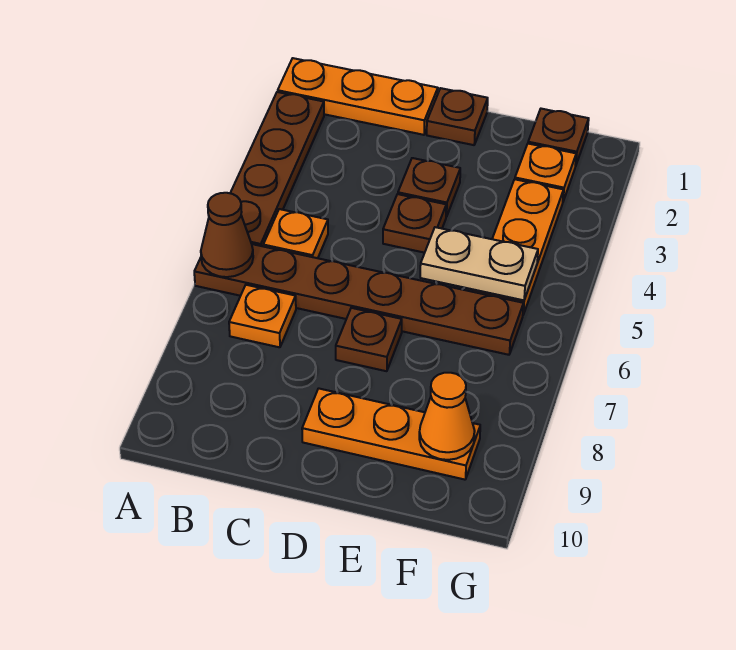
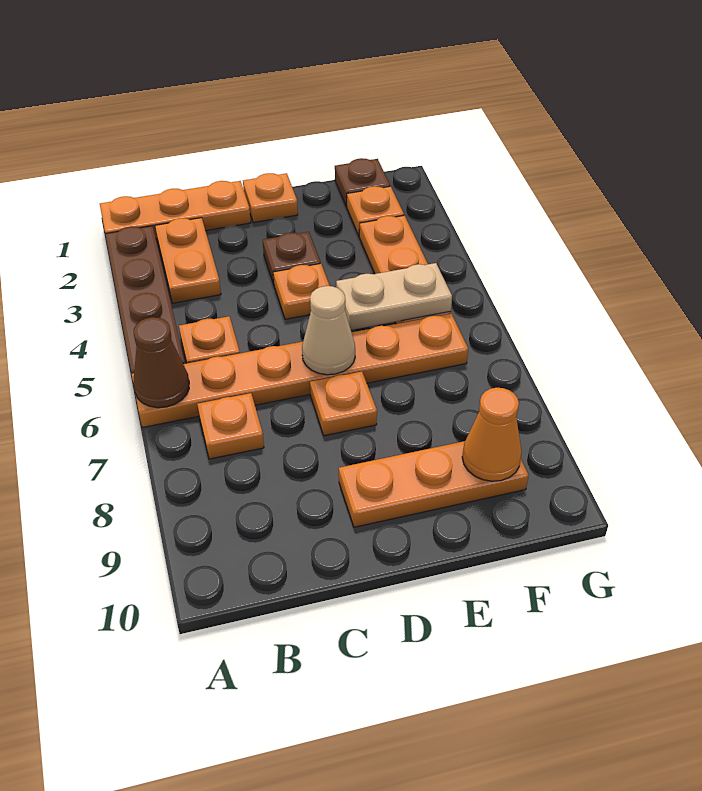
brown 1x6 plate [194,244,523,355] -> orange 1x6 plate [132,314,468,428]
none -> orange 1x2 plate [155,218,221,303]
brown 1x1 plate [427,88,488,145] -> orange 1x1 plate [243,173,298,223]
brown 1x1 plate [383,194,446,253] -> orange 1x1 plate [273,264,330,319]
none -> tan 1x1 cone [302,286,355,375]
brown 1x1 plate [336,308,402,371] -> orange 1x1 plate [310,372,377,436]

